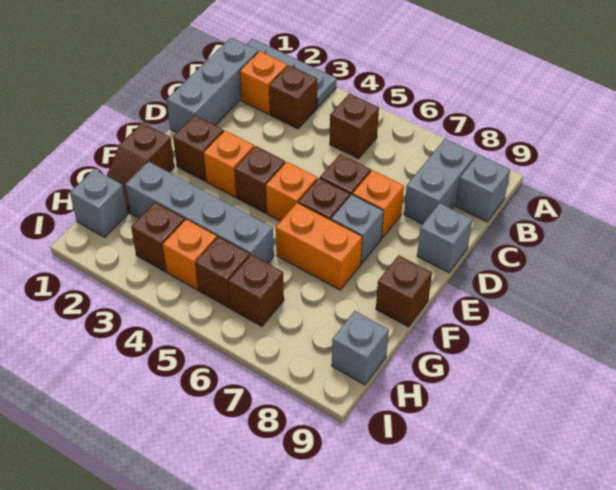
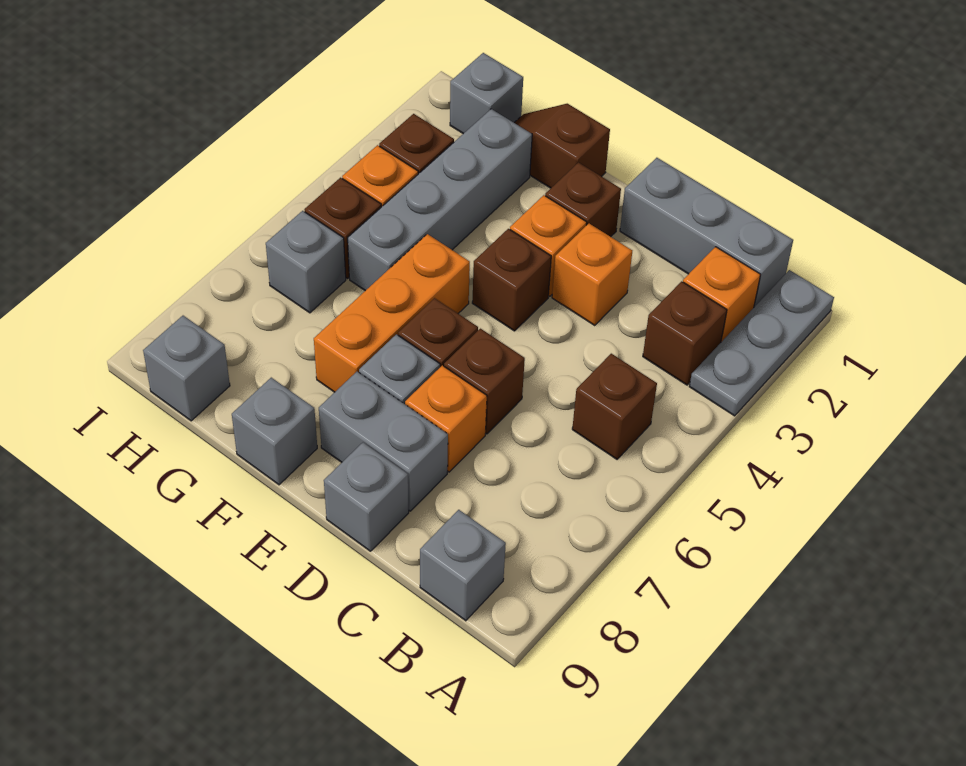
grey 1x2 brick [404,139,476,224] -> grey 1x2 brick moved to [319,372,448,511]
orange 1x1 brick [266,162,317,221] -> orange 1x1 brick moved to [552,224,632,325]
orange 1x2 brick [276,203,362,290] -> orange 1x3 brick [314,234,470,392]
brown 1x1 brick [376,255,432,327] -> grey 1x1 brick [232,378,317,485]
brown 1x1 brick [228,255,284,326] -> grey 1x1 brick [266,211,346,313]

